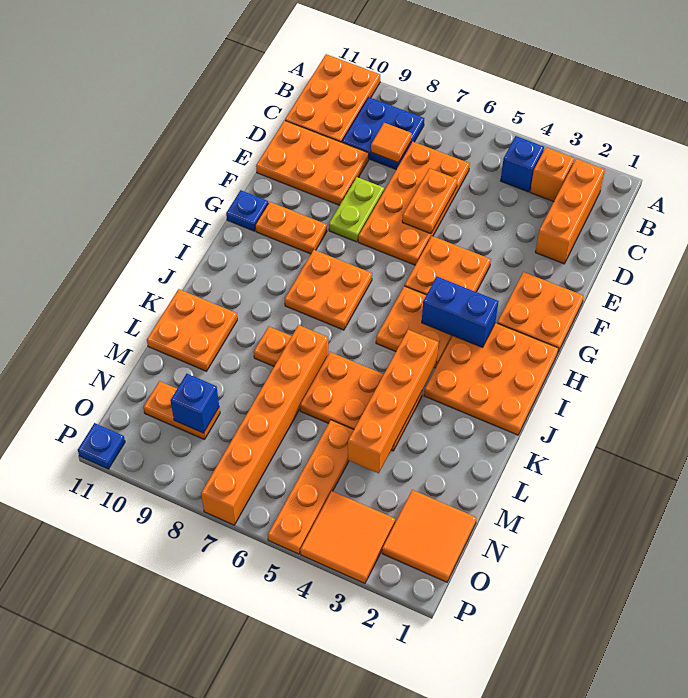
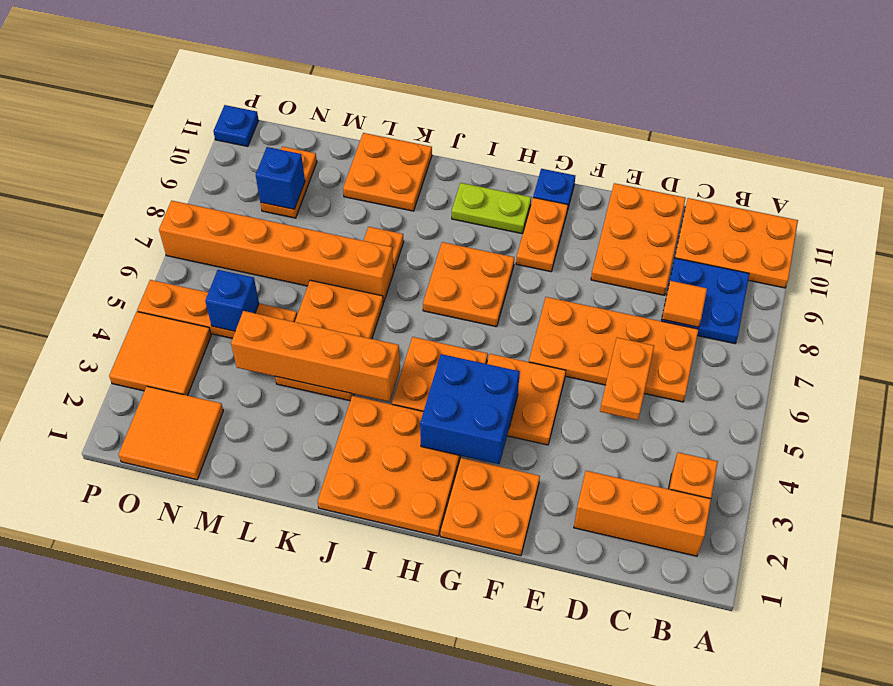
blue 1x1 brick [501,136,544,192] -> blue 1x1 brick moved to [205,270,259,331]
orange 1x2 plate [402,168,457,234] -> orange 1x2 plate turned to [600,338,654,420]
lime 1x2 plate [329,177,384,242] -> lime 1x2 plate moved to [452,183,531,234]
blue 1x2 brick [422,277,499,347] -> blue 2x2 brick [420,354,520,464]

